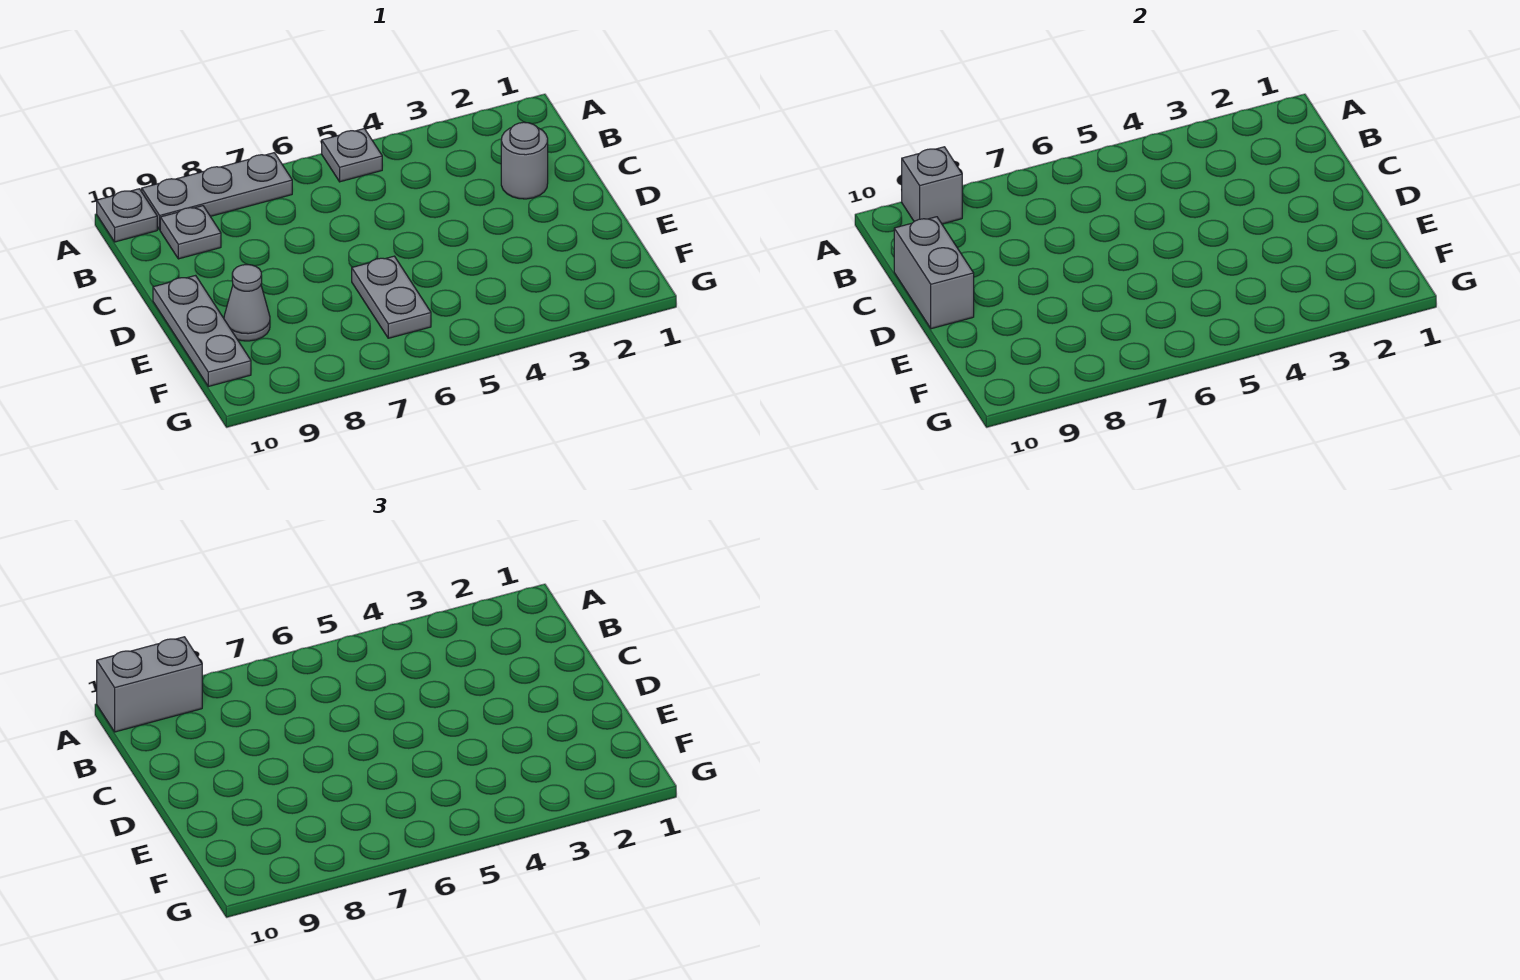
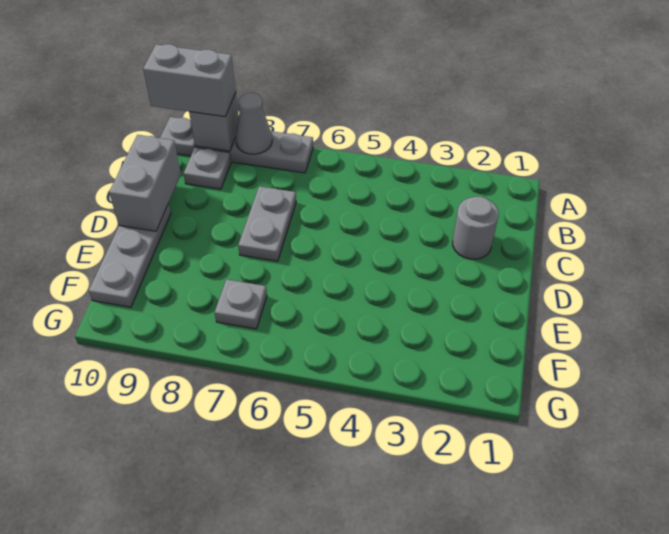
grey 1x1 plate [322,129,382,182] -> grey 1x1 plate moved to [215,279,267,329]
grey 1x2 plate [352,256,431,338] -> grey 1x2 plate moved to [238,186,296,261]
grey 1x1 cone [224,265,270,341] -> grey 1x1 cone moved to [235,93,272,154]

